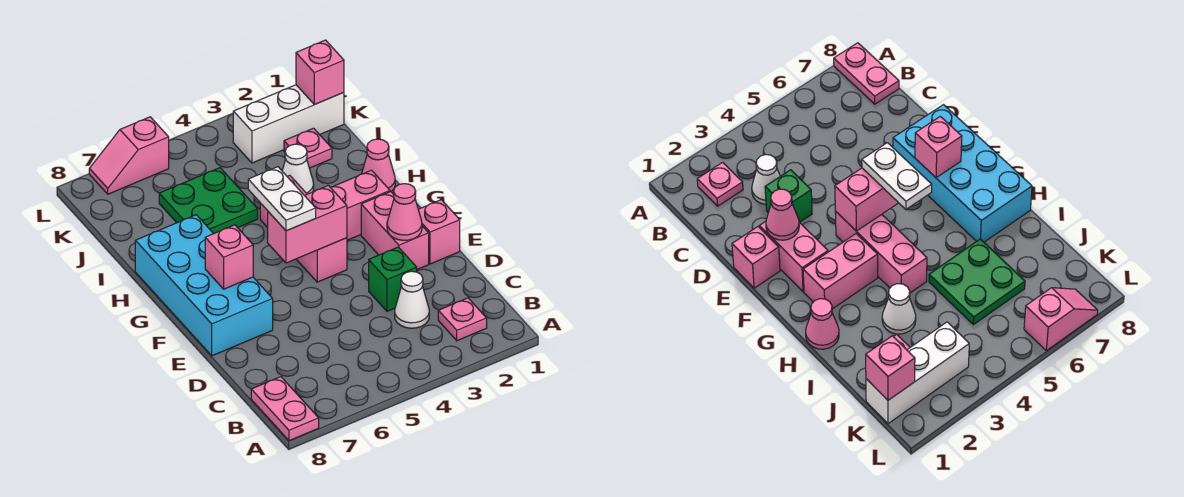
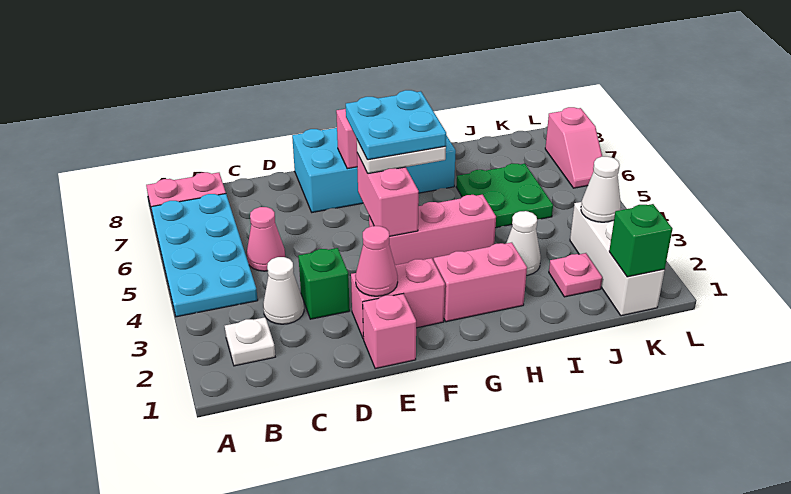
none -> cyan 2x4 plate [151,194,258,317]
pink 1x1 plate [438,298,487,341] -> white 1x1 plate [225,317,275,366]
none -> cyan 2x2 plate [346,90,446,160]
pink 1x2 brick [330,170,390,240] -> pink 1x2 brick turned to [434,243,527,322]
pink 1x1 cone [362,139,395,192] -> pink 1x1 cone moved to [247,207,285,271]
pink 1x1 brick [296,40,344,105] -> green 1x1 brick [609,204,672,277]
none -> white 1x1 cone [581,157,621,222]
pink 1x2 slope [89,117,169,194] -> pink 1x2 slope turned to [545,107,602,188]

